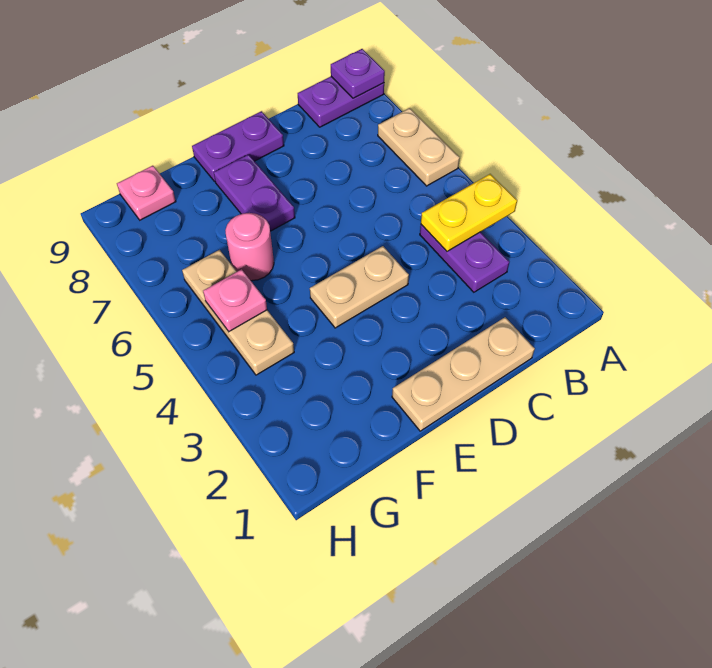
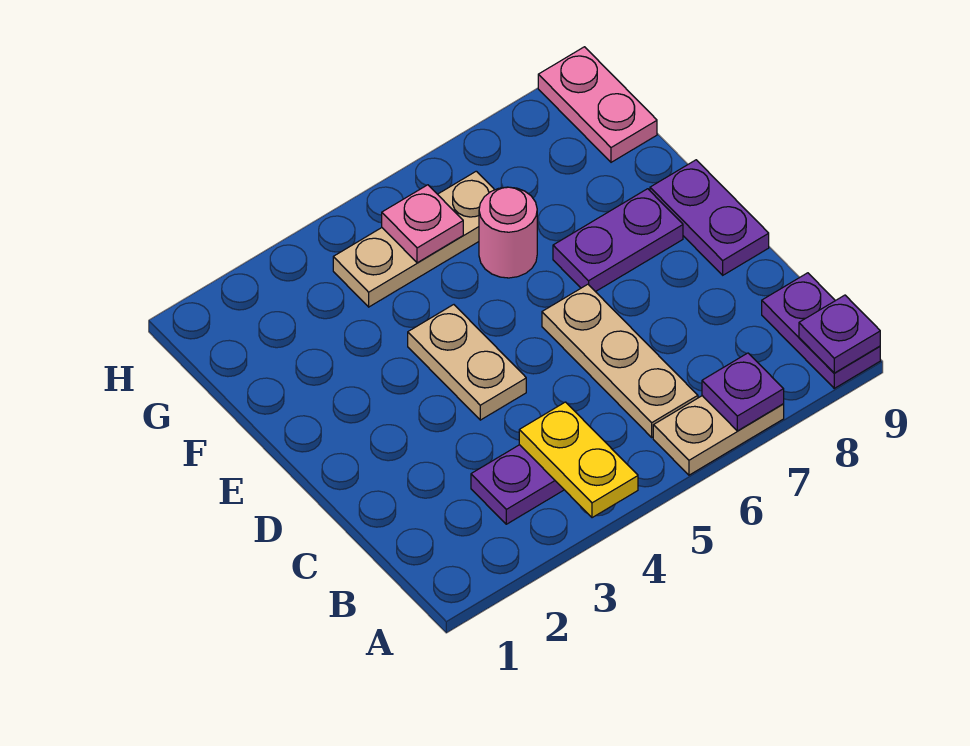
none -> purple 1x1 plate [702,353,784,431]
tan 1x3 plate [392,317,535,431] -> tan 1x3 plate moved to [542,284,698,437]
pink 1x1 plate [117,166,176,220] -> pink 1x2 plate [538,47,657,162]

